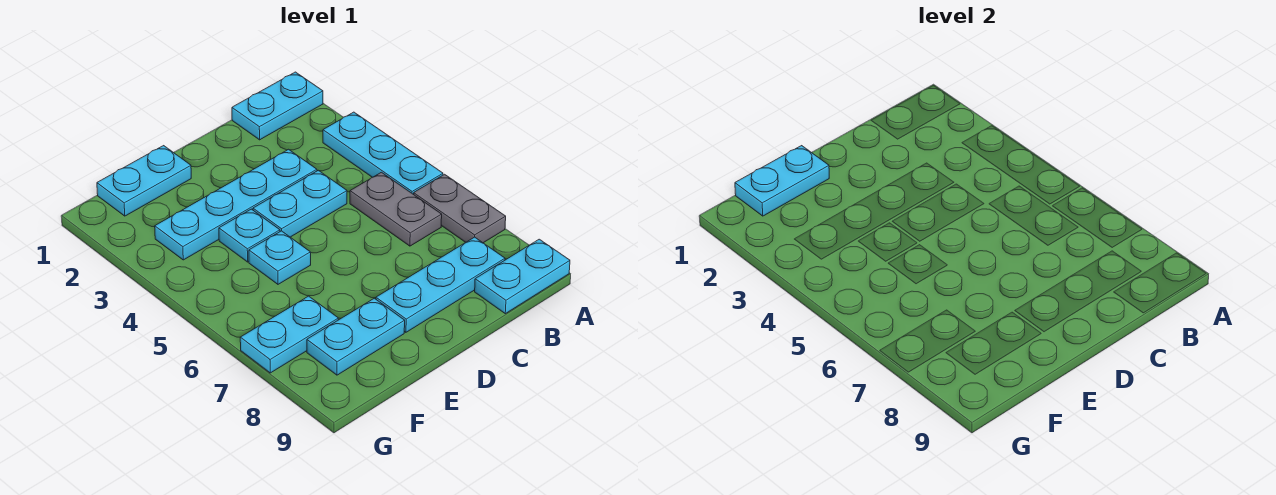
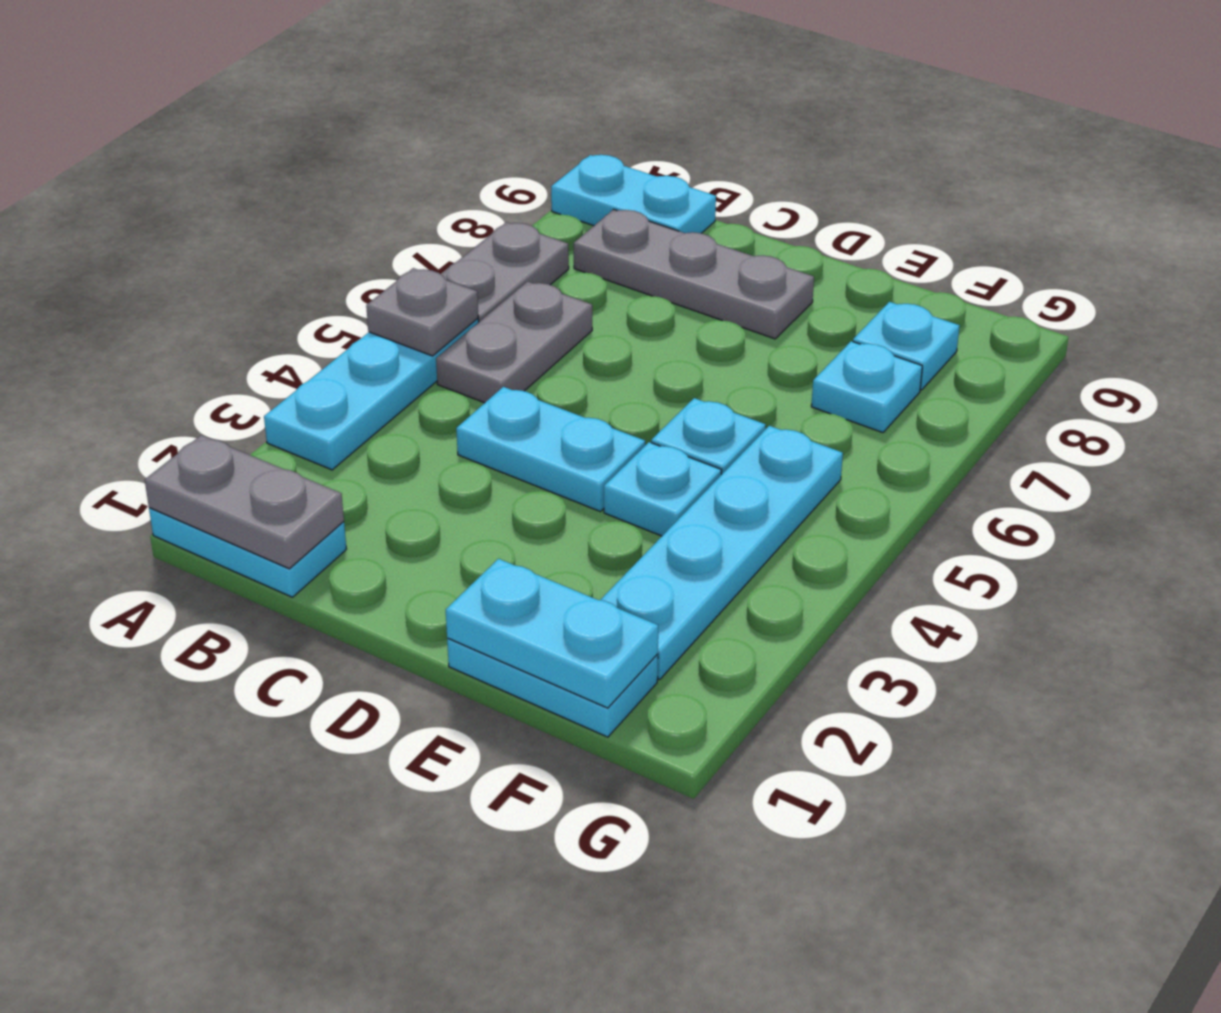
none -> grey 1x2 plate [145,435,344,569]
none -> grey 1x1 plate [366,268,478,356]
cyan 1x3 plate [376,237,505,332] -> grey 1x3 plate [574,209,814,339]
cyan 1x4 plate [155,149,317,260] -> cyan 1x4 plate turned to [601,426,843,680]
cyan 1x2 plate [307,298,405,375] -> cyan 1x1 plate [853,302,960,390]
cyan 1x2 plate [240,296,338,373] -> cyan 1x1 plate [811,341,922,433]

